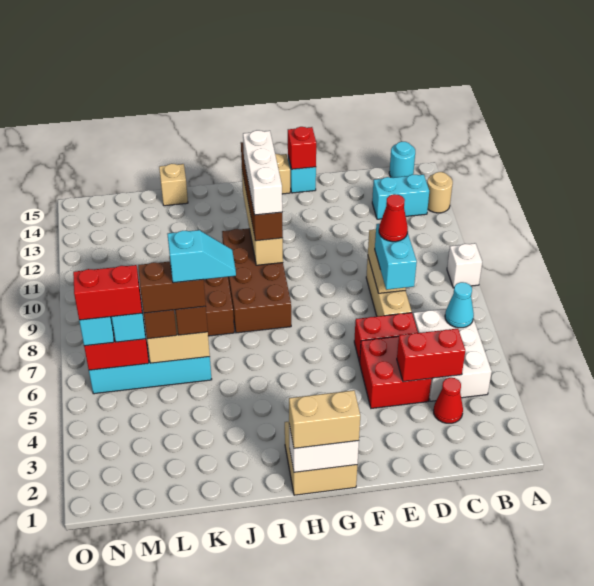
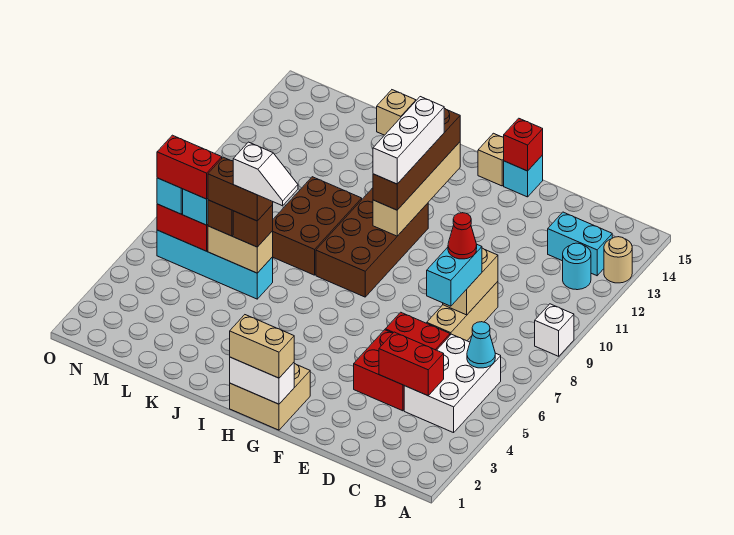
cyan 1x1 round brick [389,142,415,178] -> cyan 1x1 round brick moved to [563,243,591,290]
red 1x1 cone [434,378,463,423] -> none
cyan 1x2 slope [167,230,236,283] -> white 1x2 slope [233,142,298,206]

